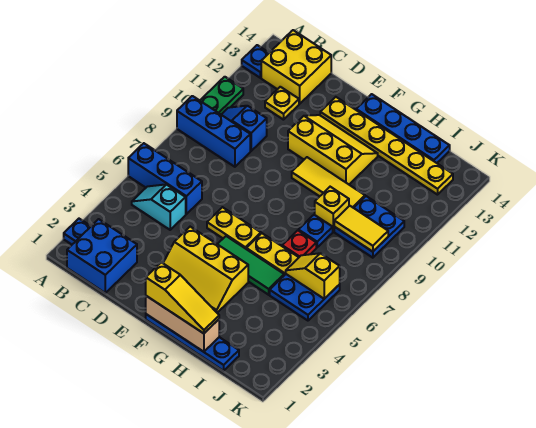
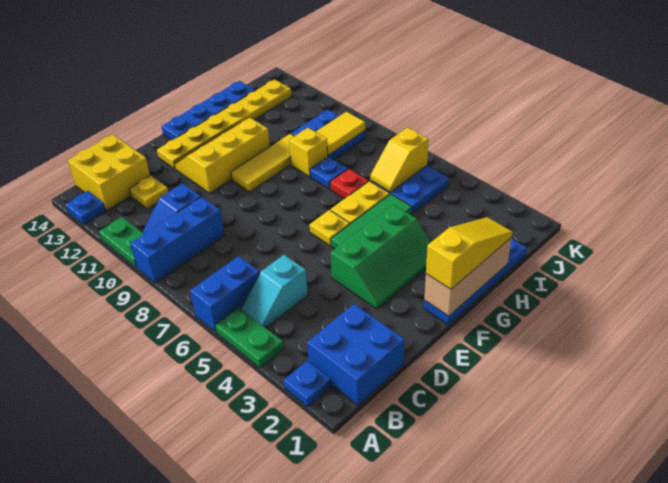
none -> green 1x2 plate [215,308,283,368]
blue 1x3 brick [128,143,202,214] -> blue 1x2 brick [190,256,260,332]
yellow 2x3 slope [163,227,248,313] -> green 2x3 slope [331,205,431,309]
yellow 1x2 plate [207,207,261,249] -> yellow 1x1 plate [310,210,350,246]

